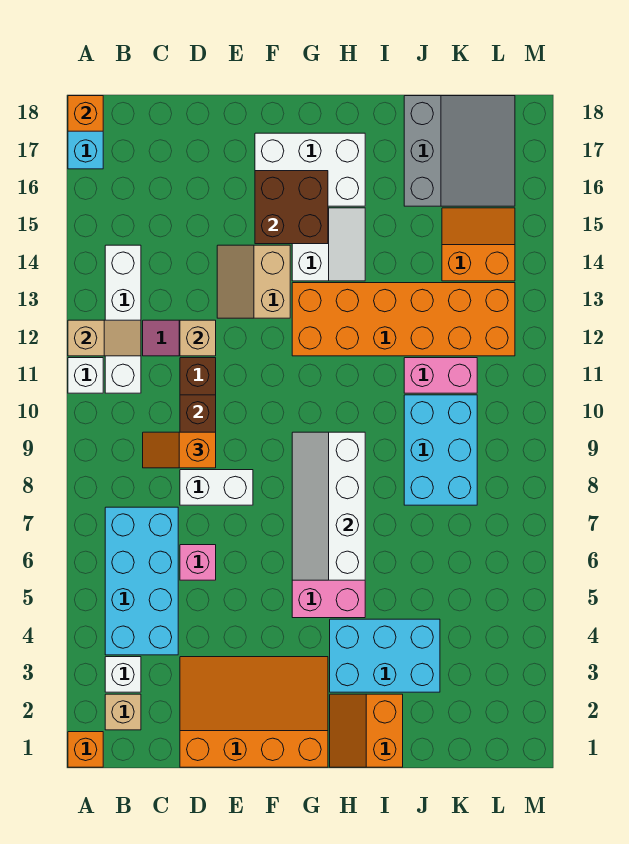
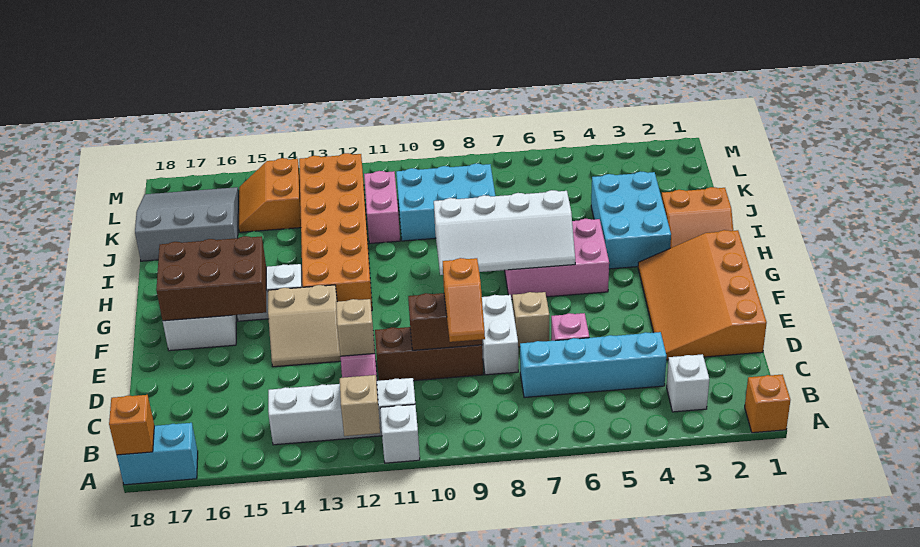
tan 1x1 brick [105,694,141,730] -> tan 1x1 brick moved to [512,292,549,347]
cyan 2x4 brick [105,507,178,655] -> cyan 1x4 brick [520,332,667,398]
brown 2x2 brick [255,171,328,244] -> brown 2x3 brick [156,236,266,321]

